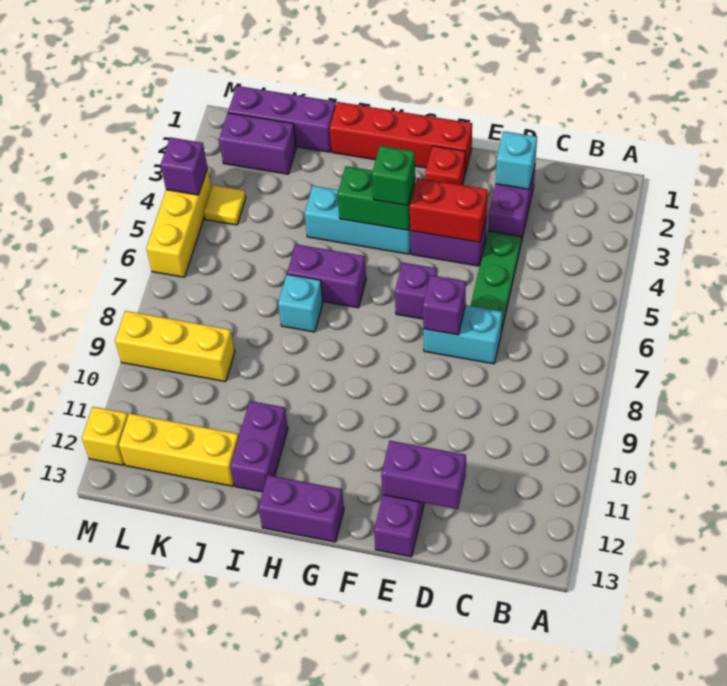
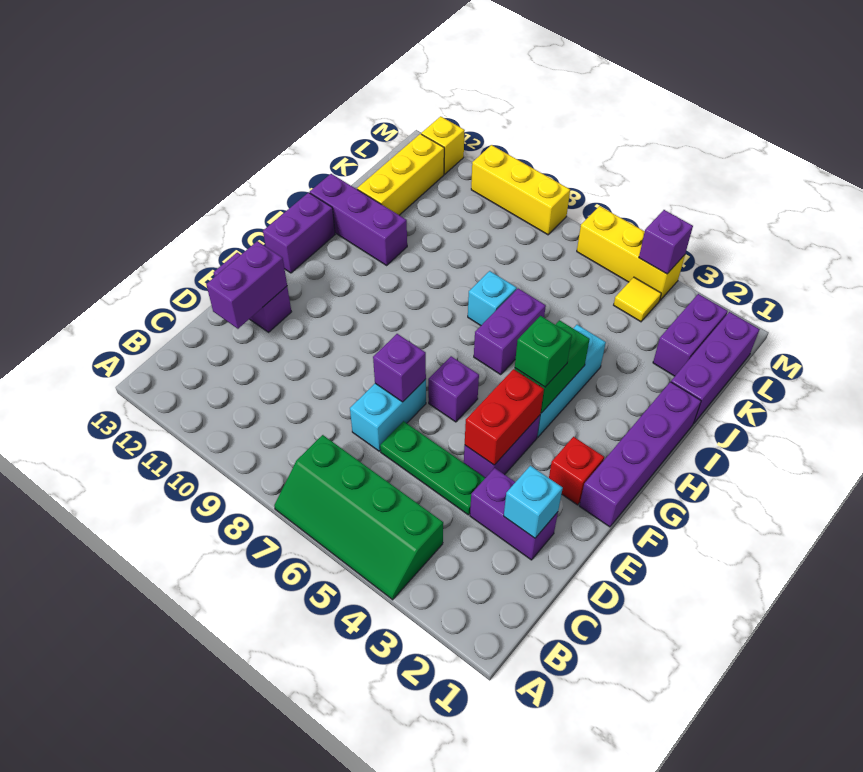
none -> green 2x4 slope [274,435,443,600]
red 1x4 brick [330,102,472,173] -> purple 1x4 brick [579,382,701,527]
purple 1x2 brick [230,401,288,492] -> purple 1x3 brick [310,174,407,265]
yellow 1x3 brick [115,311,235,382] -> yellow 1x3 brick turned to [471,145,570,235]

